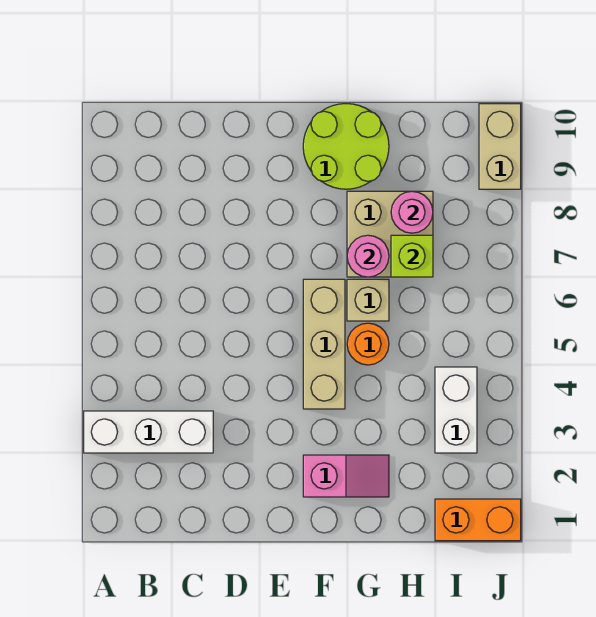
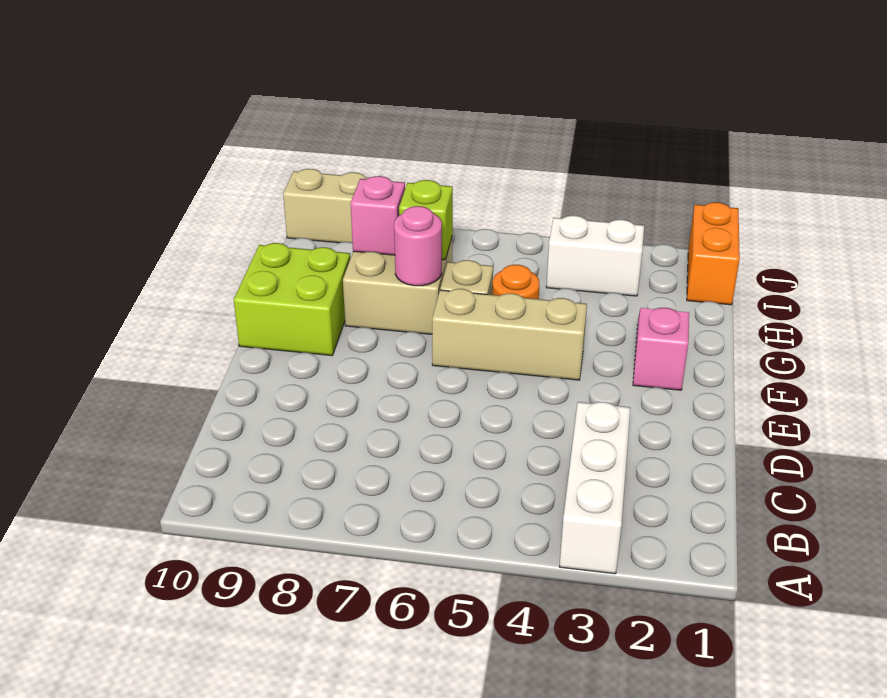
lime 2x2 round brick [303,104,389,189] -> lime 2x2 brick [234,243,351,356]
pink 1x1 round brick [391,191,433,233] -> pink 1x1 brick [351,176,405,255]

